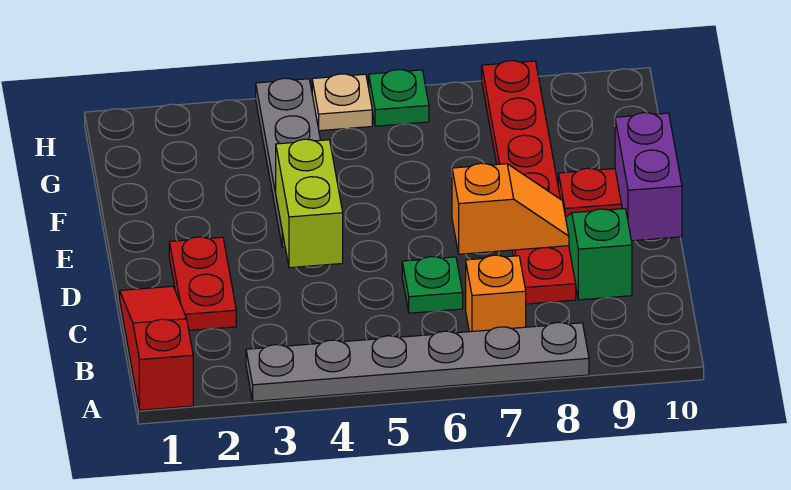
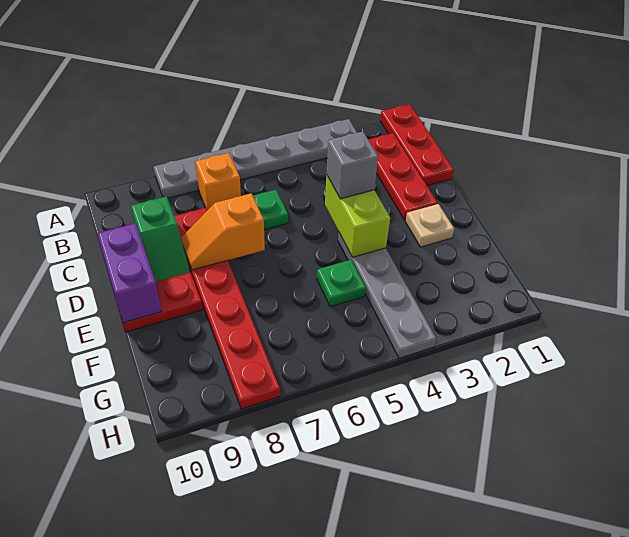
red 1x3 slope [120,286,193,410] -> red 1x3 plate [380,104,454,186]
red 1x2 plate [169,237,236,331] -> red 1x3 plate [368,133,438,221]
none -> grey 1x1 brick [326,132,378,199]
tan 1x1 plate [312,74,372,131] -> tan 1x1 plate moved to [406,204,454,247]
green 1x1 plate [369,70,429,126] -> green 1x1 plate moved to [317,260,366,307]

